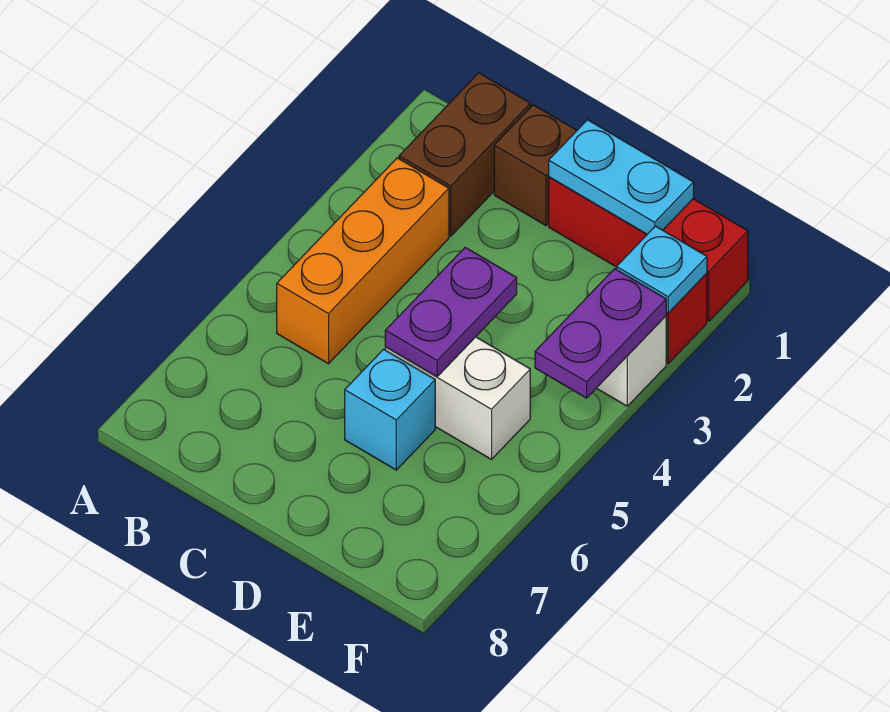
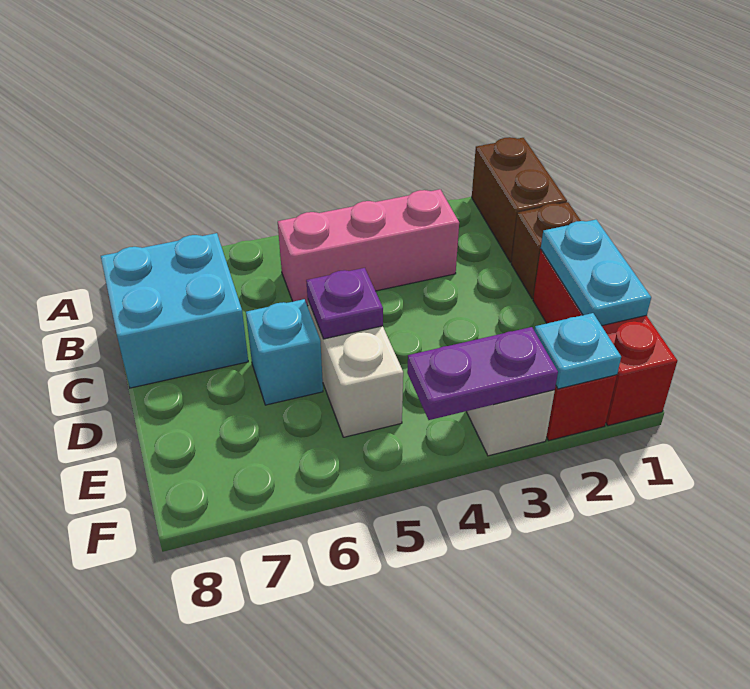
brown 1x2 brick [399,73,530,236] -> brown 1x2 brick turned to [472,137,567,262]
orange 1x3 brick [277,158,449,364] -> pink 1x3 brick [278,189,459,306]
none -> cyan 2x2 brick [101,233,248,388]
purple 1x2 plate [385,247,517,377] -> purple 1x1 plate [306,268,383,339]

